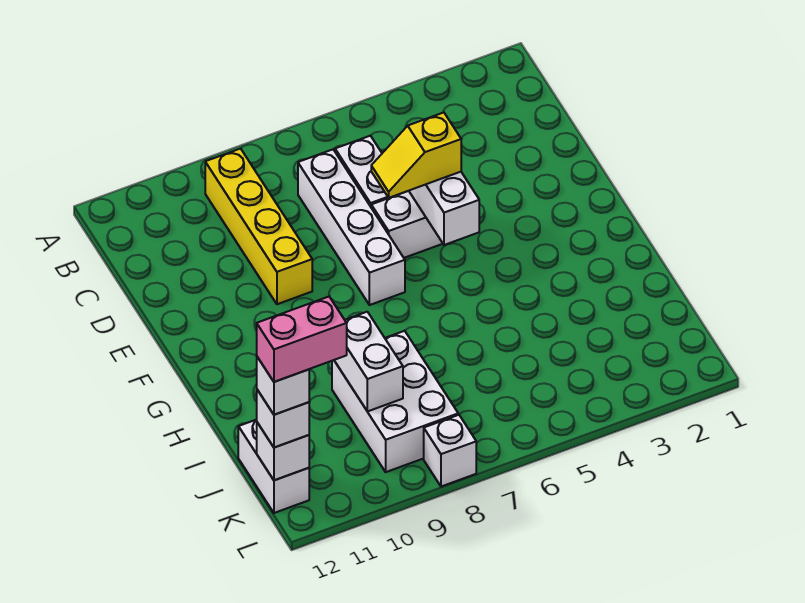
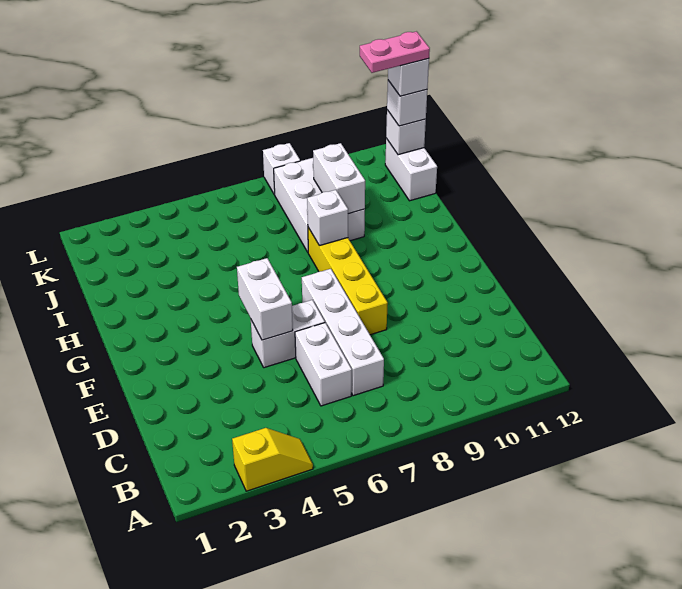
yellow 1x4 brick [205,149,312,304] -> yellow 1x4 brick moved to [308,228,388,335]
yellow 1x2 slope [371,113,461,198] -> yellow 1x2 slope moved to [232,428,313,491]
none -> white 1x1 brick [307,190,348,246]
pink 1x2 brick [257,297,347,382] -> pink 1x2 plate [360,32,430,73]

